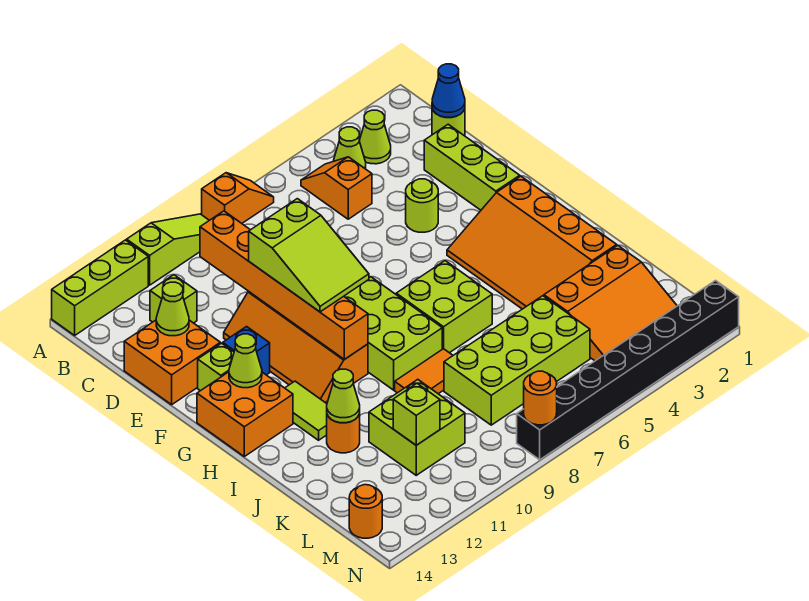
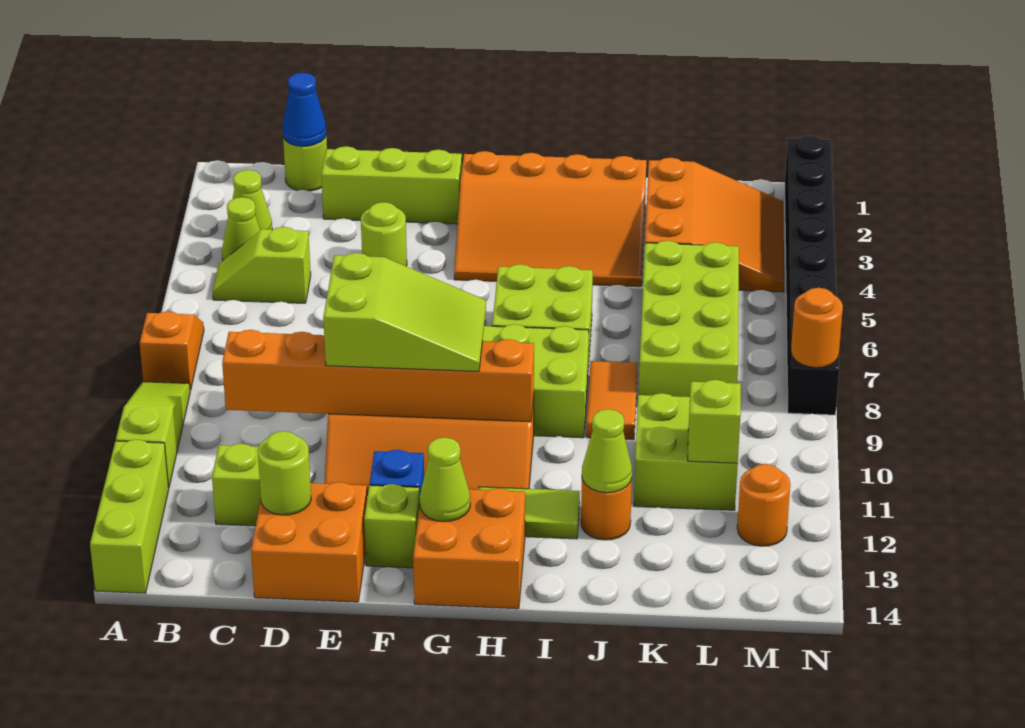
orange 1x2 slope [301,157,372,219] -> lime 1x2 slope [213,227,311,303]
lime 1x1 cone [156,282,189,336] -> lime 1x1 round brick [258,431,311,515]
orange 1x1 round brick [349,485,382,538] -> orange 1x1 round brick moved to [737,464,790,546]

